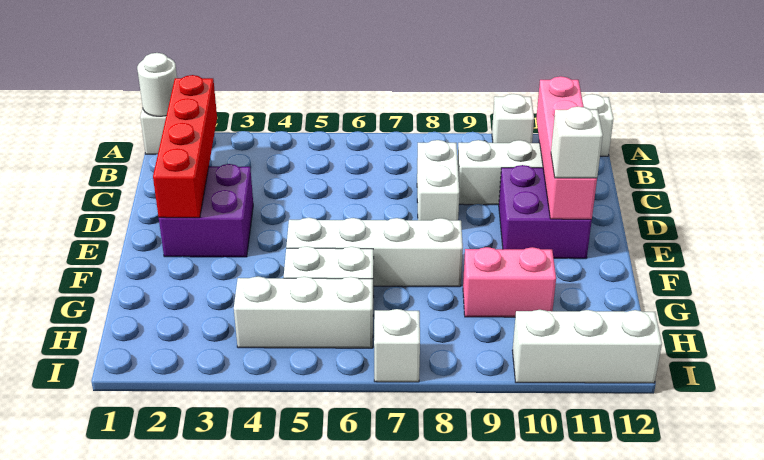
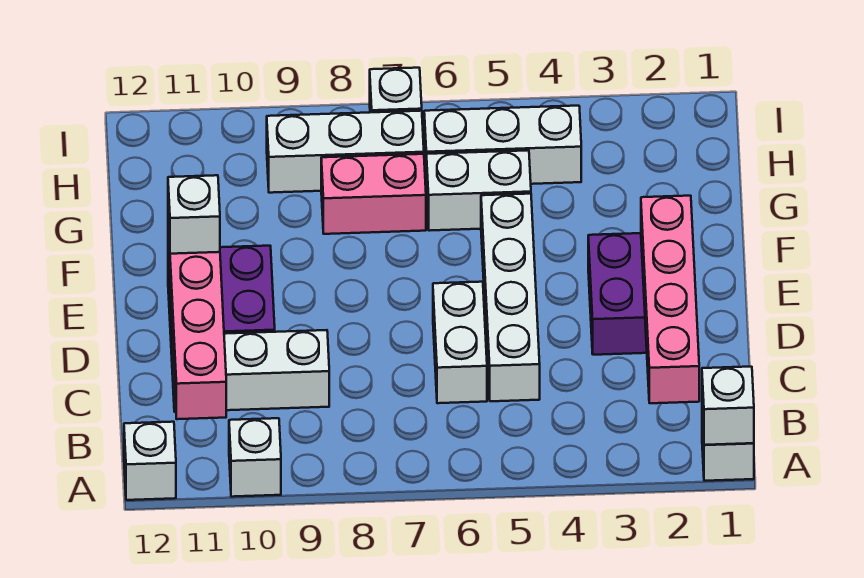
white 1x1 round brick [137,53,177,116] -> white 1x1 brick [702,367,754,445]
red 1x4 brick [153,75,217,218] -> pink 1x4 brick [641,196,699,403]
white 1x2 brick [417,140,459,220] -> white 1x2 brick moved to [433,282,487,403]
white 1x4 brick [286,218,463,287] -> white 1x4 brick turned to [481,194,540,401]
pink 1x2 brick [463,247,556,317] -> pink 1x2 brick moved to [321,154,426,234]
white 1x3 brick [512,310,662,383] -> white 1x3 brick moved to [267,111,424,193]

